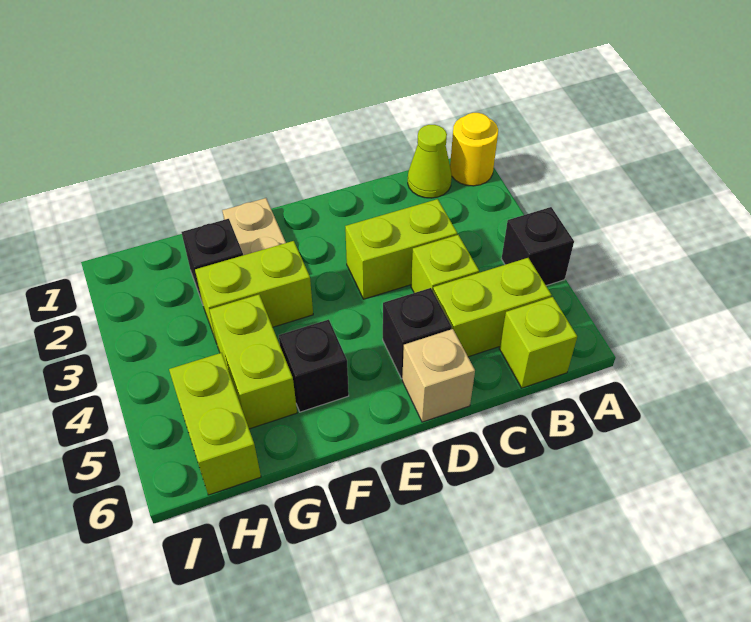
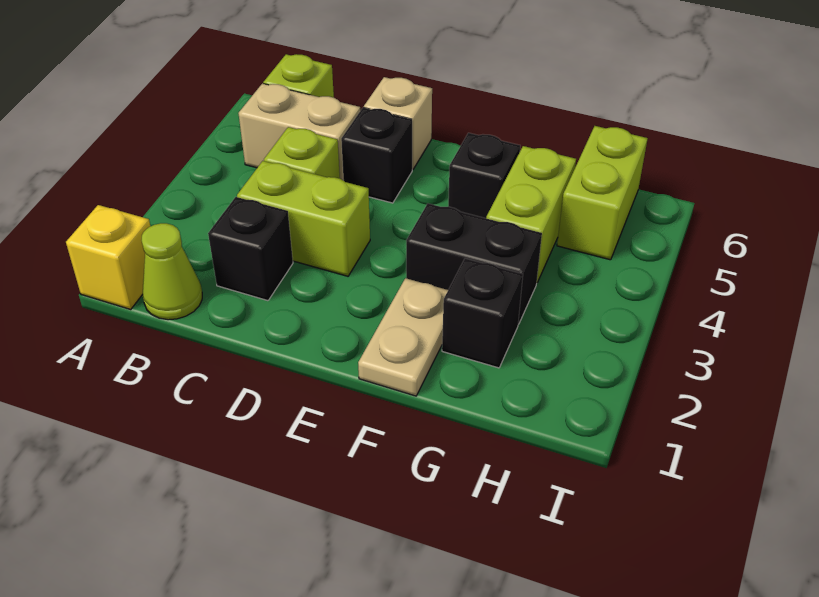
yellow 1x1 round brick [450,113,498,186] -> yellow 1x1 brick [66,205,150,309]
black 1x1 brick [501,207,574,286] -> black 1x1 brick moved to [208,197,293,301]
lime 1x2 brick [433,258,551,357] -> tan 1x2 brick [238,83,360,181]
lime 1x2 brick [195,241,313,343] -> black 1x2 brick [406,204,542,324]

